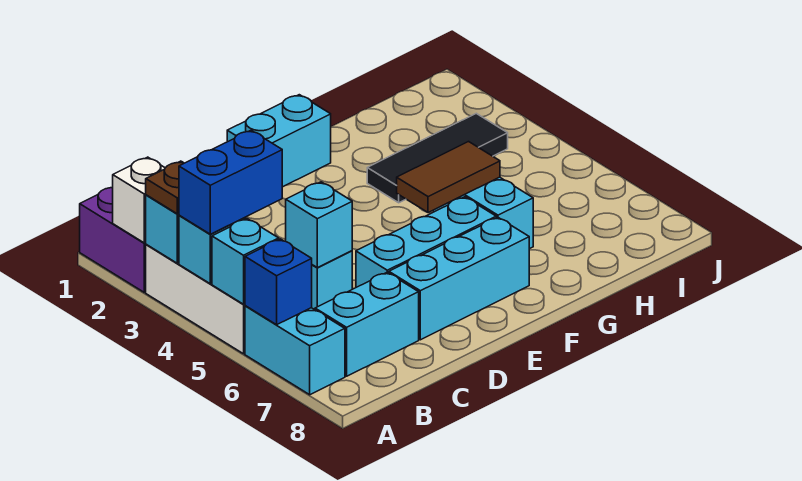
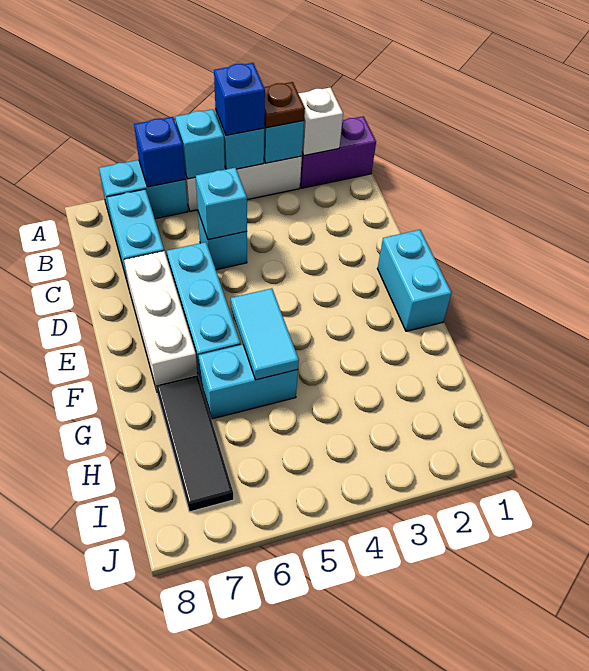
blue 1x2 brick [179,130,282,234] -> blue 1x1 brick [214,63,265,135]
cyan 1x3 brick [389,217,529,340] -> white 1x3 brick [124,251,198,391]
brown 1x2 tile [397,142,500,213] -> cyan 1x2 tile [231,288,299,380]
black 1x3 tile [367,113,508,203] -> black 1x3 tile moved to [156,375,234,512]

